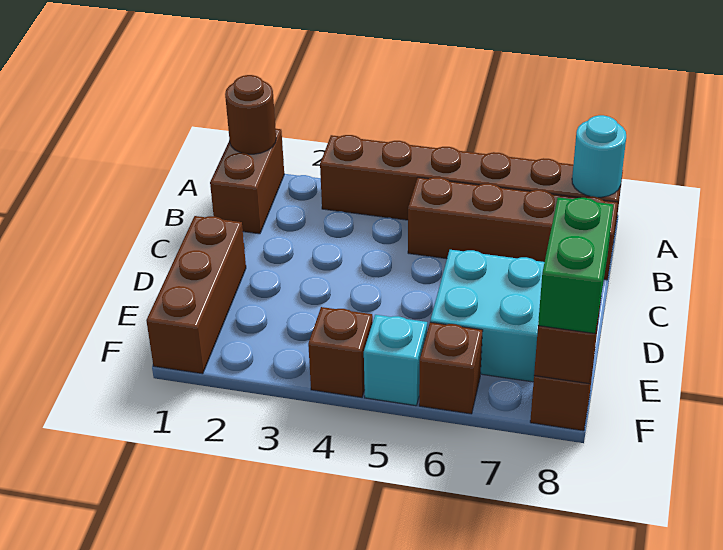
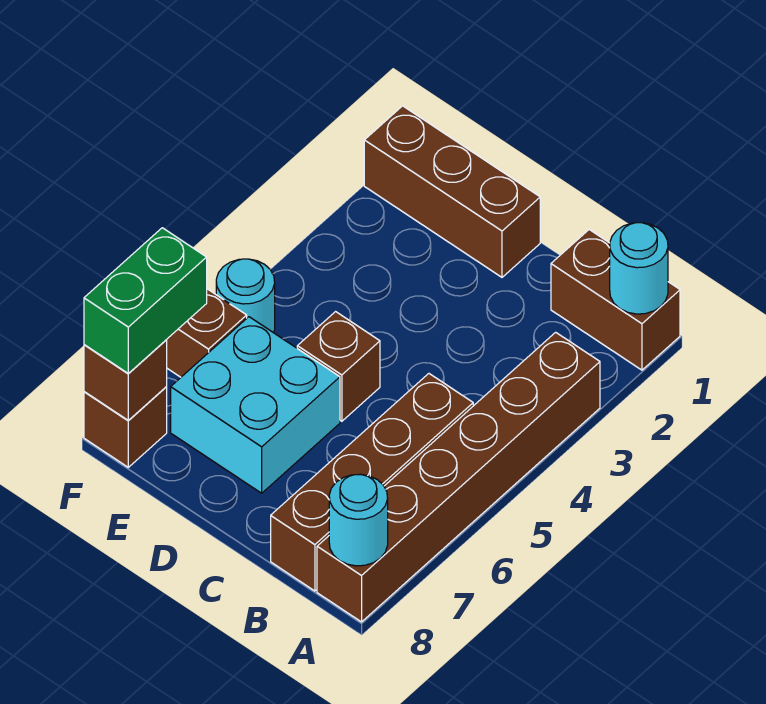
brown 1x1 round brick [225,75,276,154] -> cyan 1x1 round brick [610,223,668,314]
green 1x2 brick [538,198,613,333] -> green 1x2 brick turned to [84,228,207,374]
brown 1x1 brick [308,307,373,397] -> brown 1x1 brick moved to [297,312,380,421]
cyan 1x1 brick [364,315,427,406] -> cyan 1x1 round brick [216,259,275,333]

